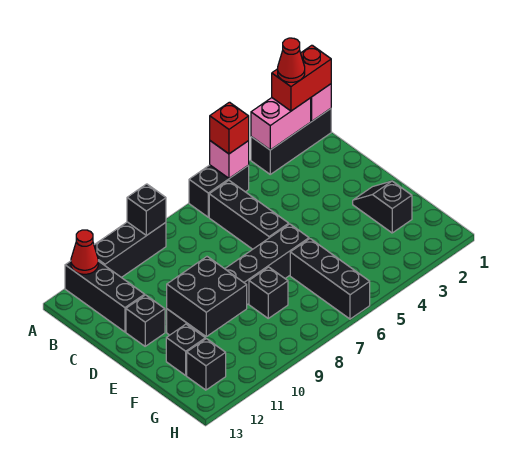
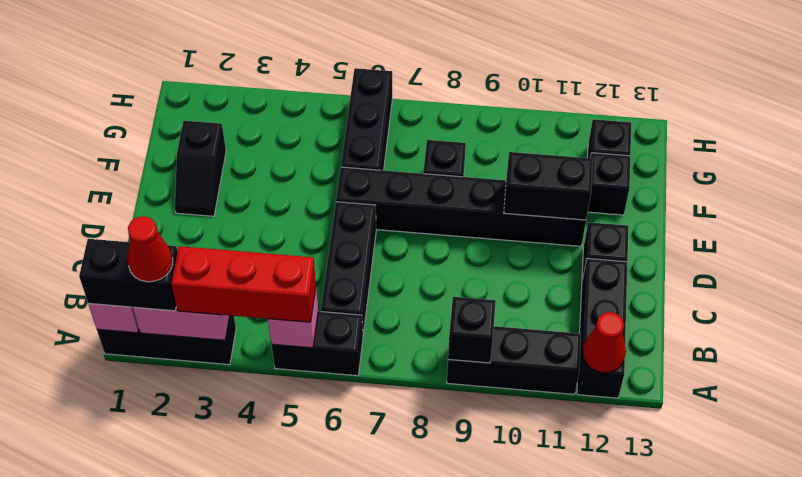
red 1x2 brick [272,45,331,111] -> black 1x2 brick [79,239,178,311]
red 1x1 brick [210,102,249,154] -> red 1x3 brick [171,246,316,322]
black 2x2 brick [167,257,247,337] -> black 1x2 brick [504,152,593,220]

